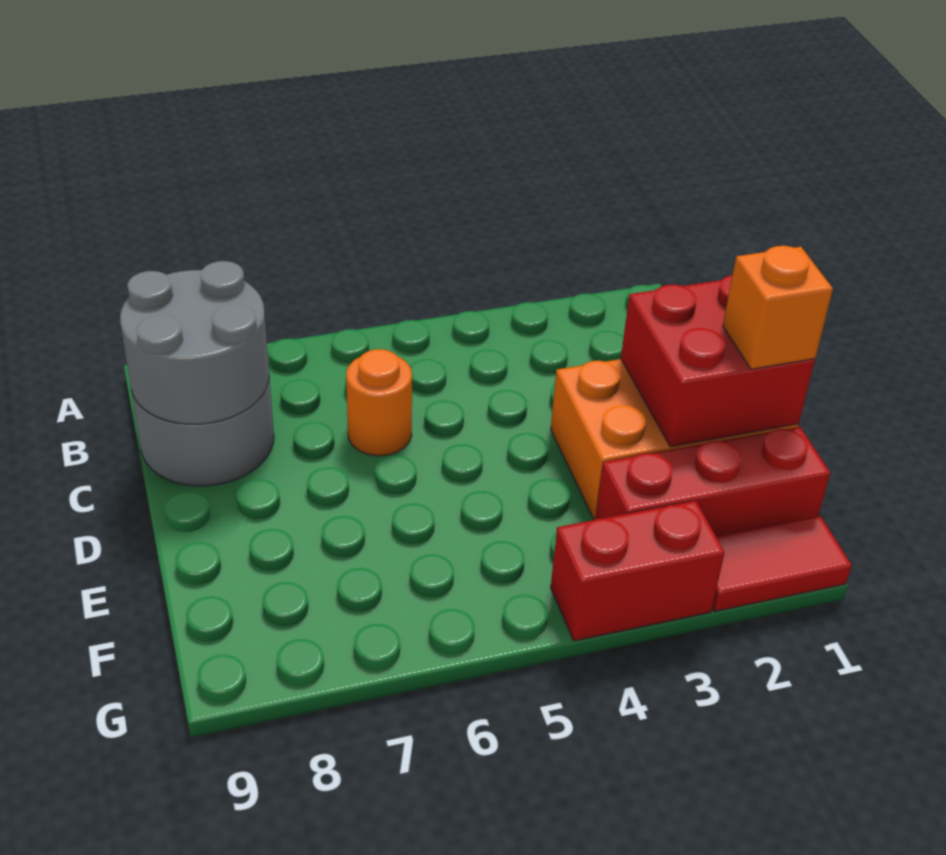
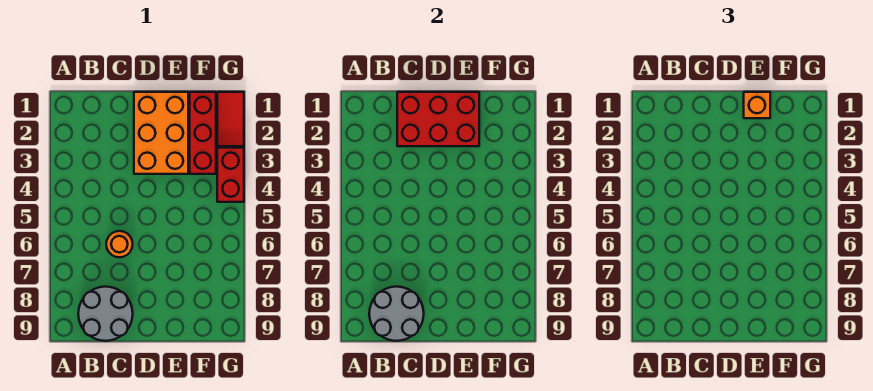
red 2x2 brick [621,275,815,447] -> red 2x3 brick [397,92,479,146]

